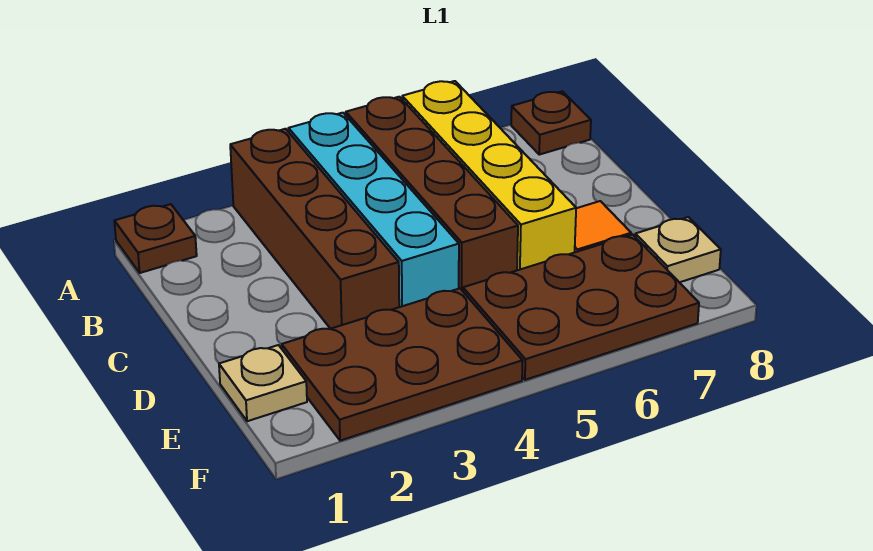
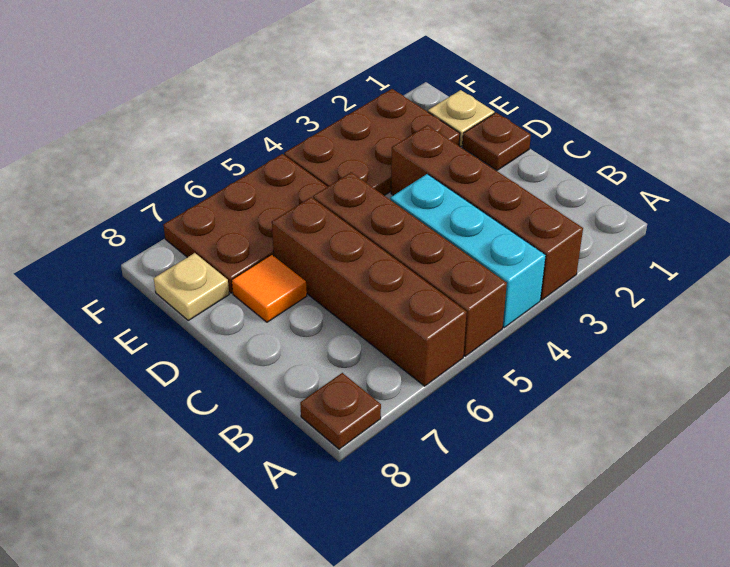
brown 1x1 plate [114,204,197,273] -> brown 1x1 plate moved to [462,113,531,171]
cyan 1x4 brick [289,113,459,307] -> cyan 1x3 brick [390,174,546,328]
yellow 1x4 brick [402,81,576,270] -> brown 1x4 brick [272,197,467,386]

